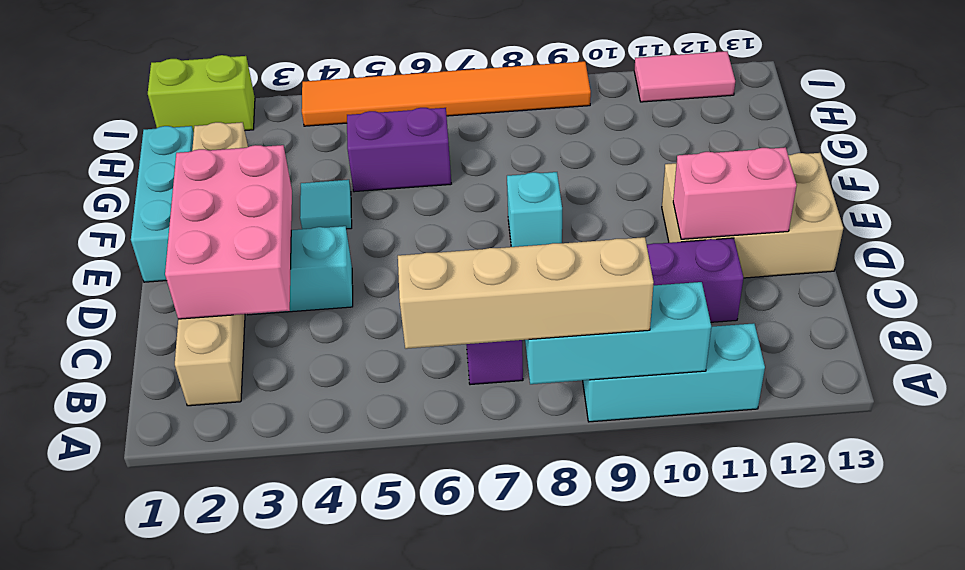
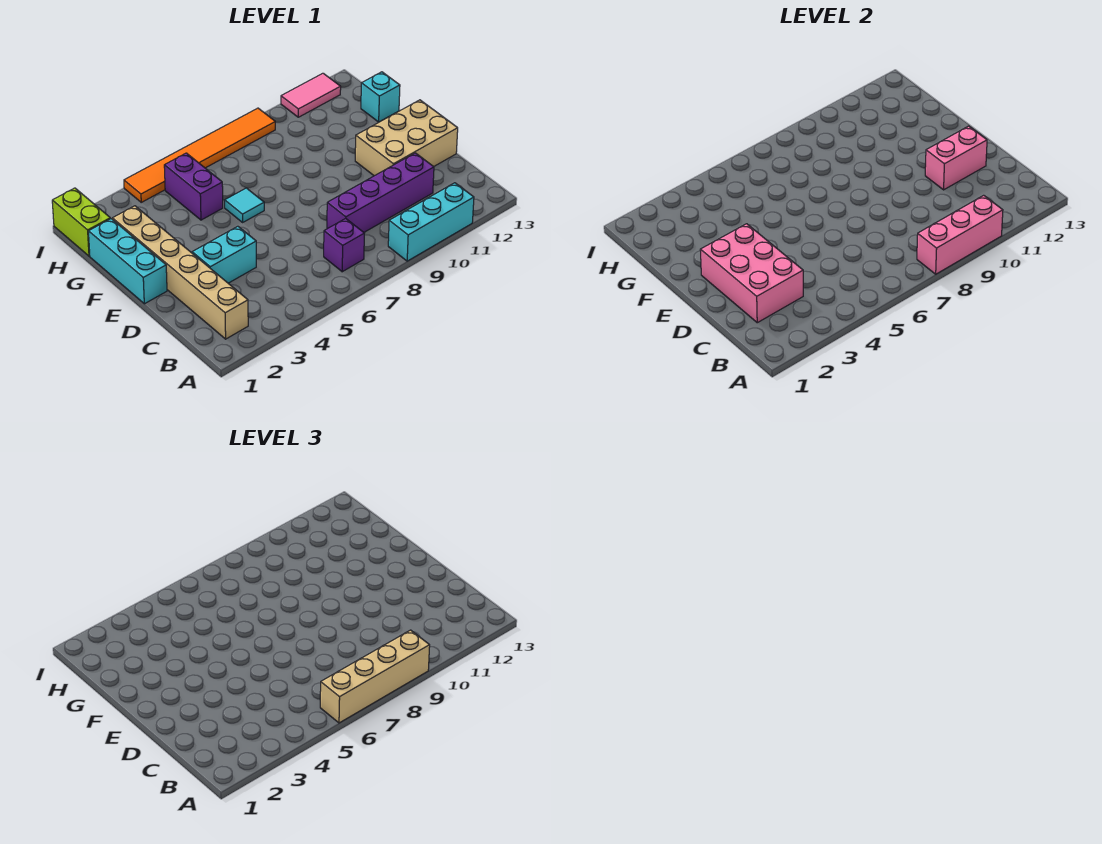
cyan 1x3 brick [525,282,711,384] -> pink 1x3 brick [917,195,1003,274]
cyan 1x1 brick [507,172,562,247] -> cyan 1x1 brick moved to [361,72,400,122]
cyan 1x1 tile [300,180,352,229] -> cyan 1x1 tile moved to [225,188,264,222]
purple 1x2 brick [347,108,451,192] -> purple 1x2 brick turned to [164,153,223,220]
lime 1x2 brick [148,55,255,132] -> lime 1x2 brick turned to [52,188,110,256]

